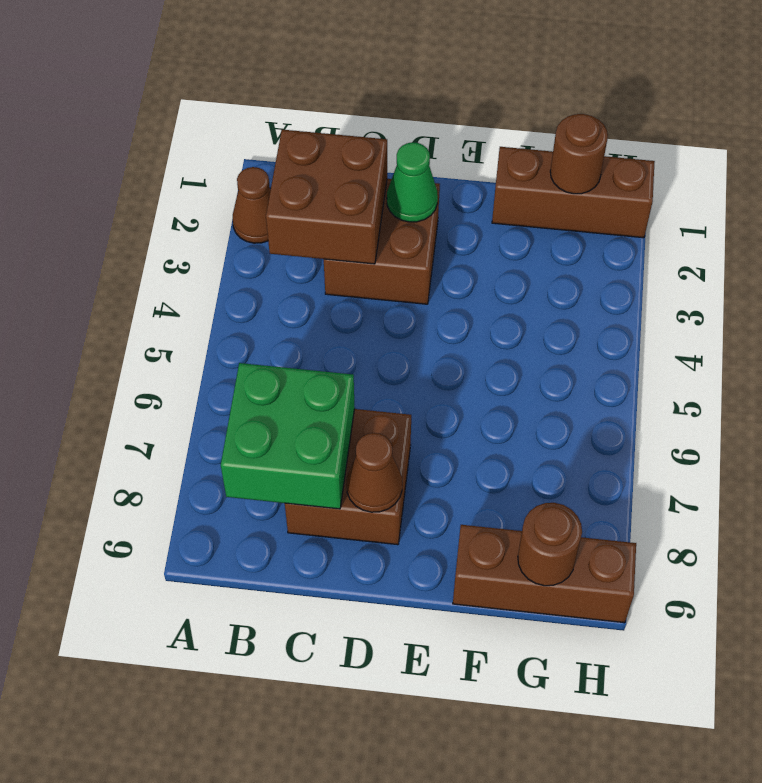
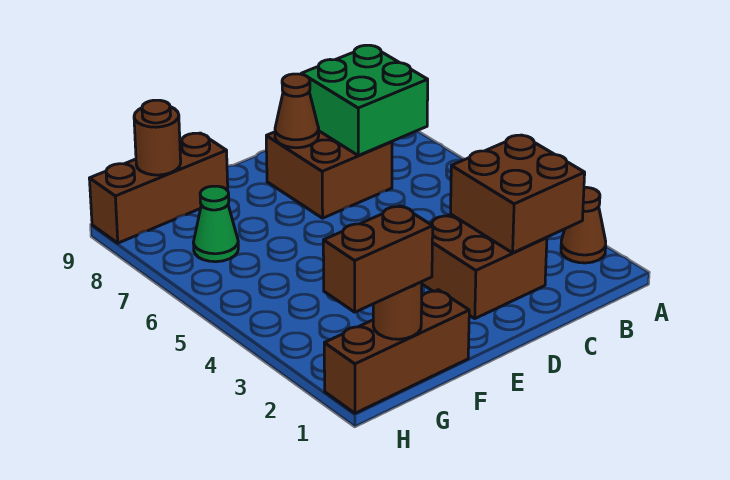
green 1x1 cone [387,142,438,222] -> green 1x1 cone moved to [193,186,238,262]
none -> brown 1x2 brick [323,206,433,312]

